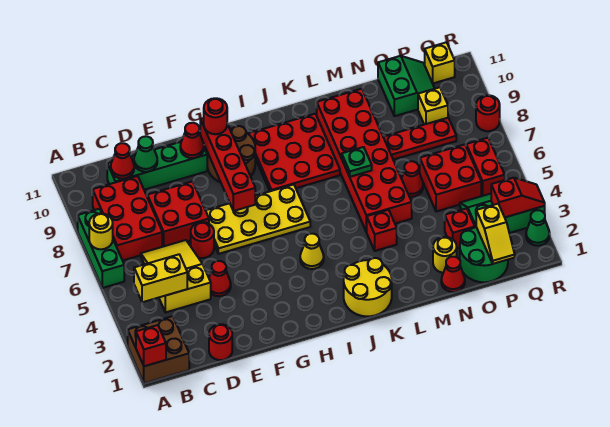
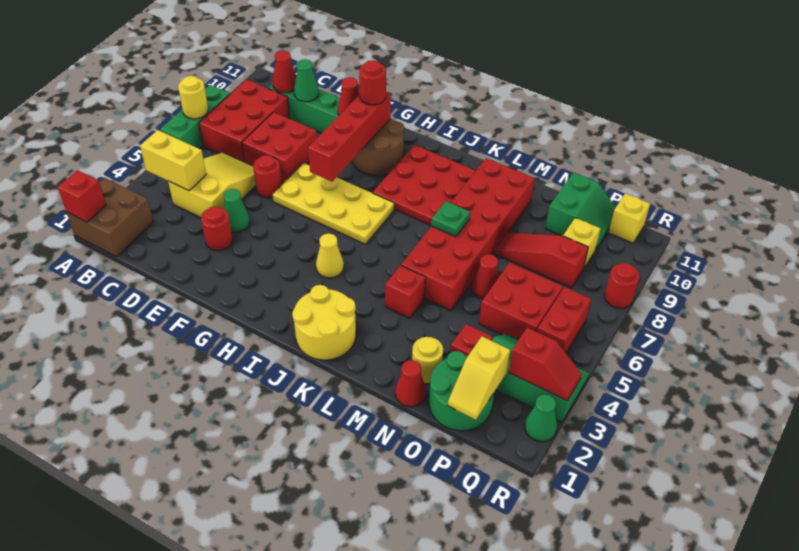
red 1x1 round brick [209,324,232,360] -> red 1x1 round brick moved to [201,206,233,250]
red 1x1 cone [209,261,231,296] -> green 1x1 cone [223,189,250,232]
red 1x3 plate [383,118,456,160] -> red 1x3 slope [494,232,588,288]

